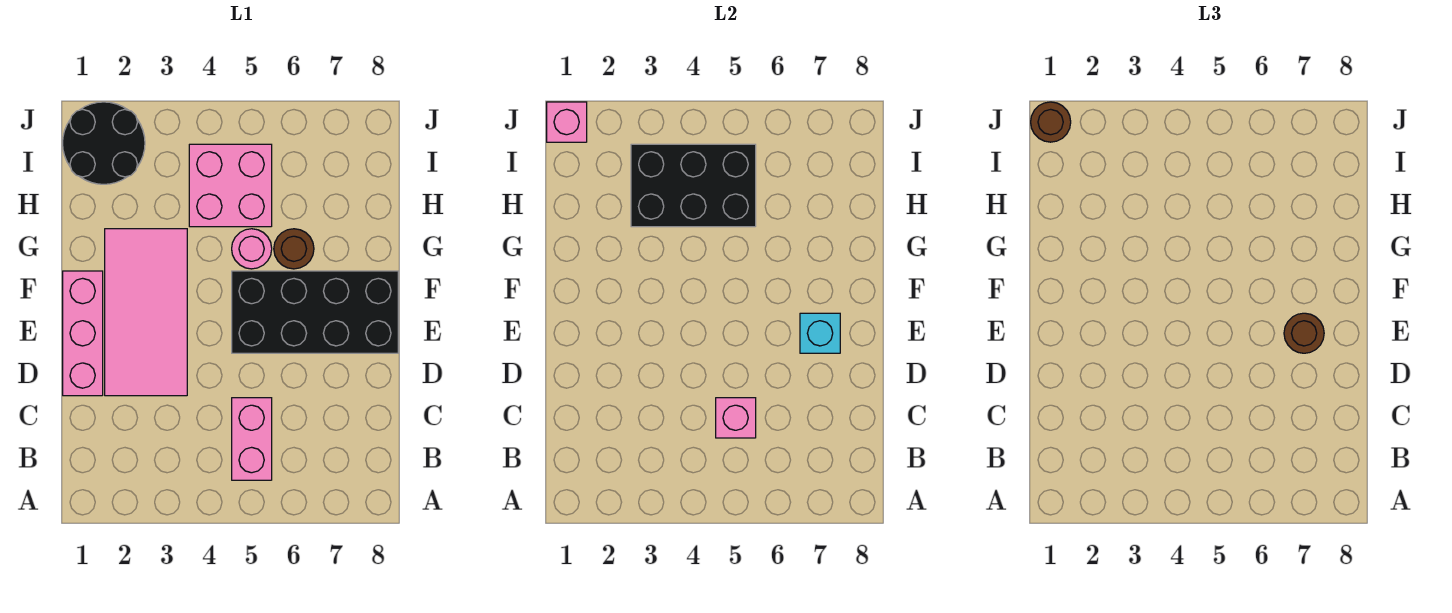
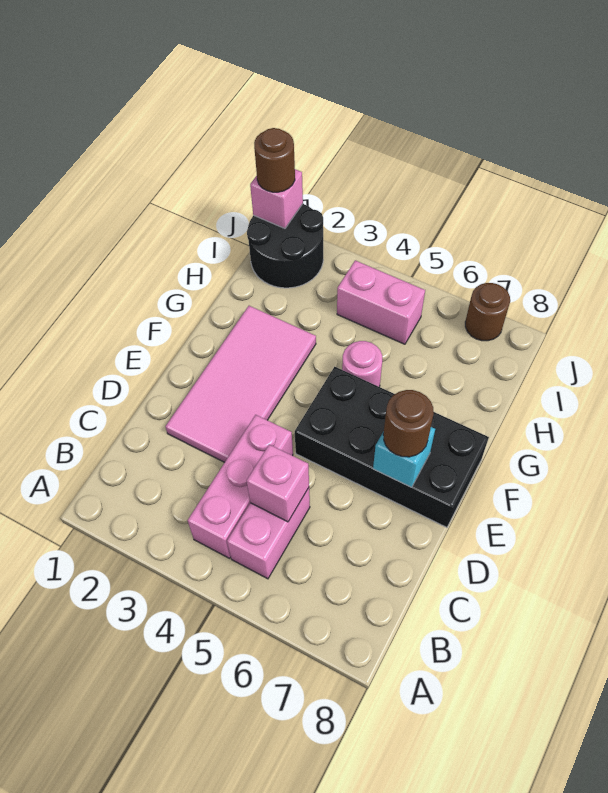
pink 1x3 brick [63,271,103,396] -> pink 1x3 brick moved to [187,415,293,558]
brown 1x1 round brick [274,229,314,269] -> brown 1x1 round brick moved to [465,283,510,341]
black 2x3 brick [631,144,756,227] -> none
pink 2x2 brick [189,144,272,227] -> pink 1x2 brick [337,260,425,344]

